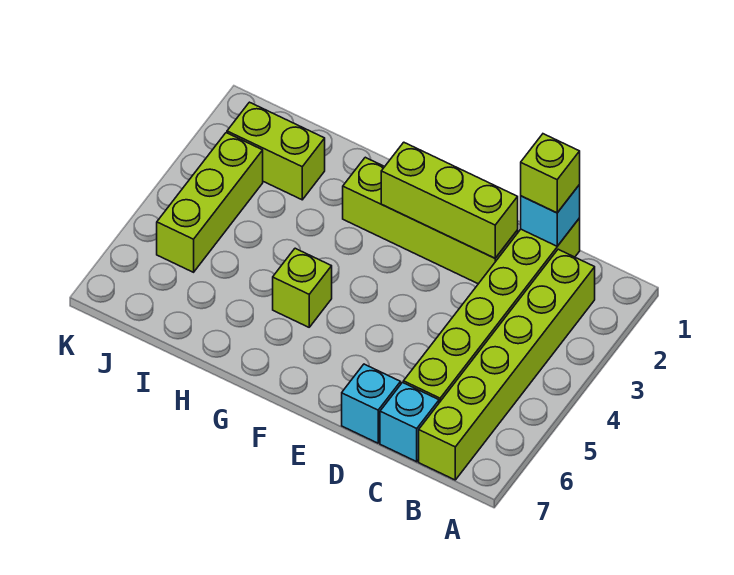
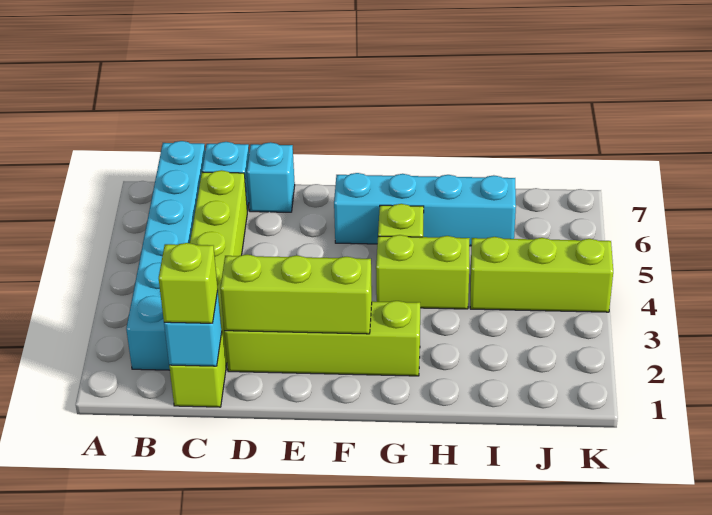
lime 1x6 brick [419,249,595,480] -> cyan 1x6 brick [126,141,205,370]
none -> cyan 1x4 brick [334,173,516,246]
lime 1x2 brick [227,102,325,200] -> lime 1x2 brick moved to [376,235,470,309]
lime 1x3 brick [157,133,263,272] -> lime 1x3 brick turned to [470,237,613,312]

